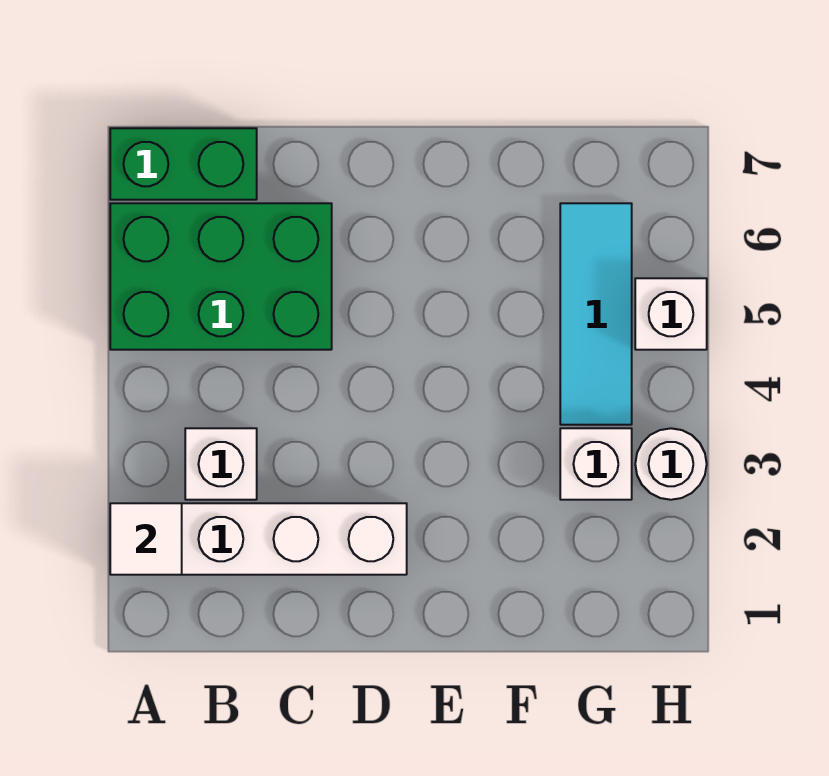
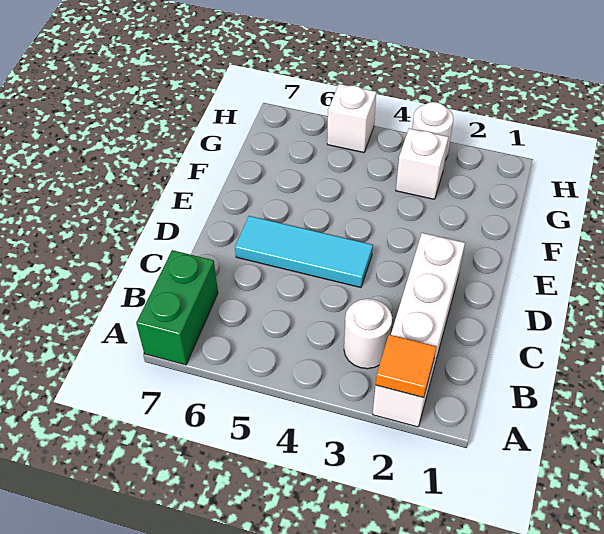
white 1x1 tile [110,503,182,575] -> orange 1x1 tile [376,335,436,398]
green 2x3 brick [110,203,332,350] -> none
white 1x1 brick [185,428,257,500] -> white 1x1 round brick [344,299,392,369]
cyan 1x3 tile [560,203,632,425] -> cyan 1x3 tile moved to [235,216,373,288]

